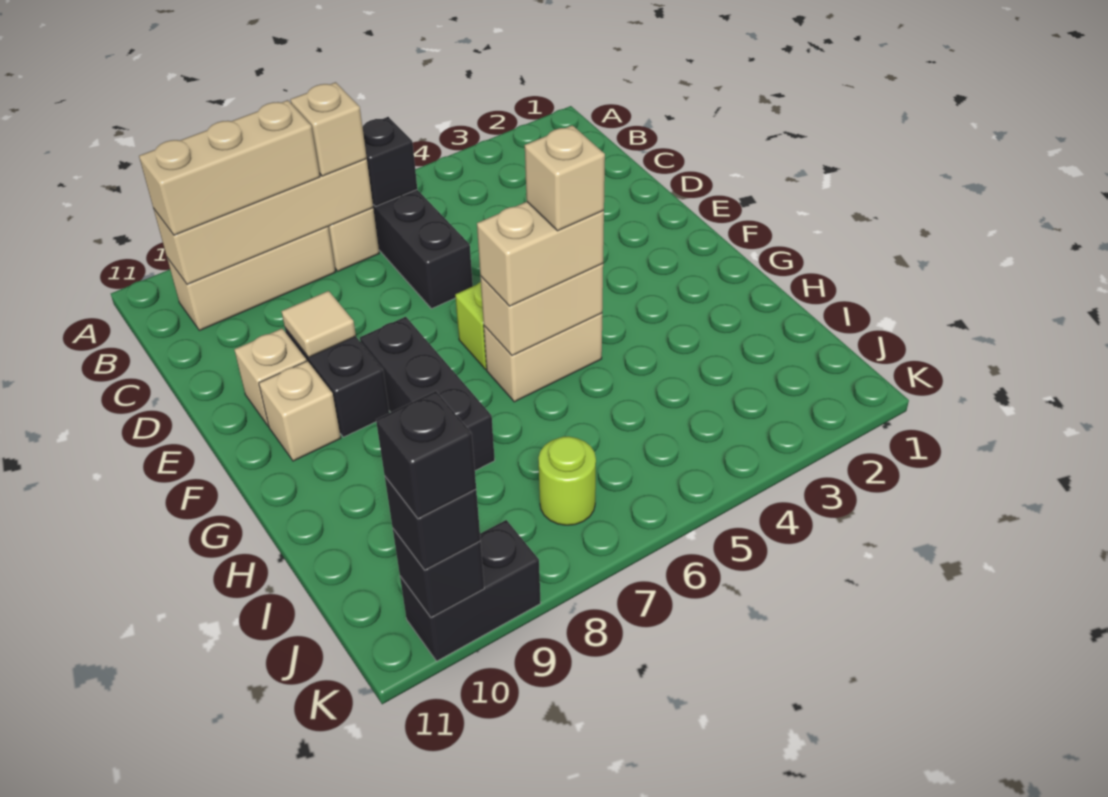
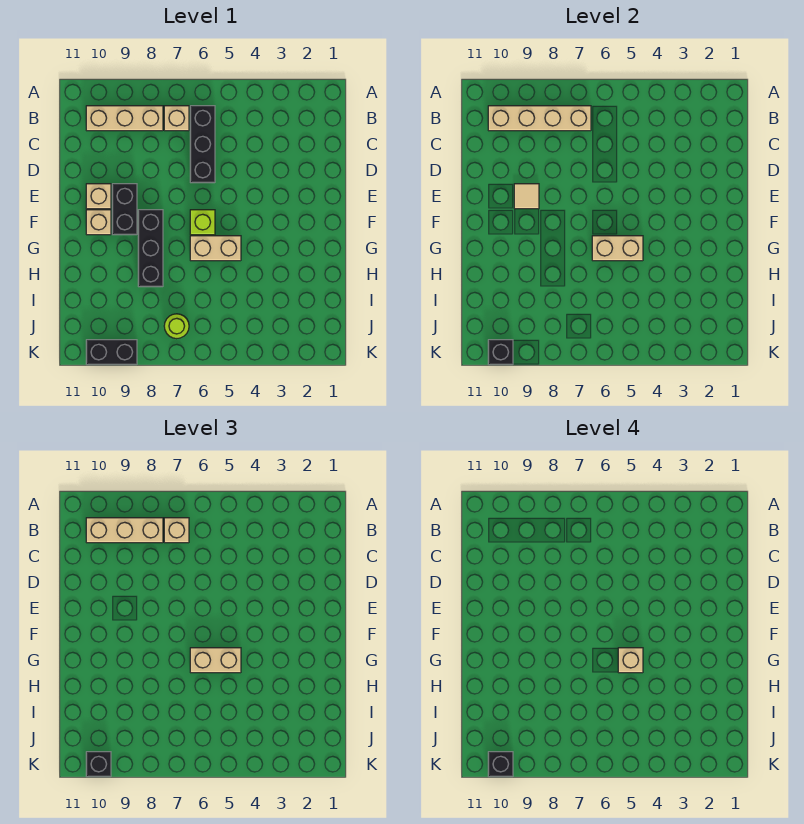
black 1x1 brick [363,117,417,207] -> none

